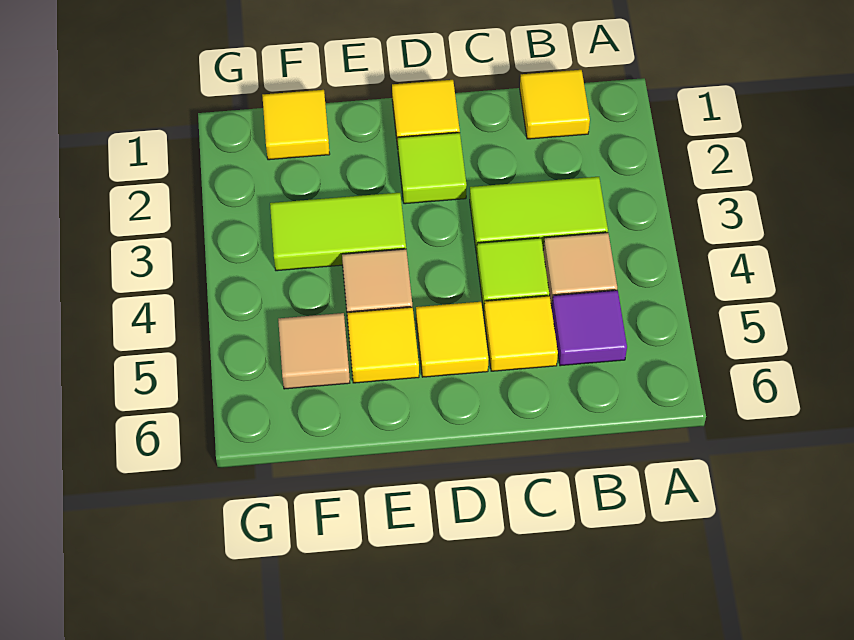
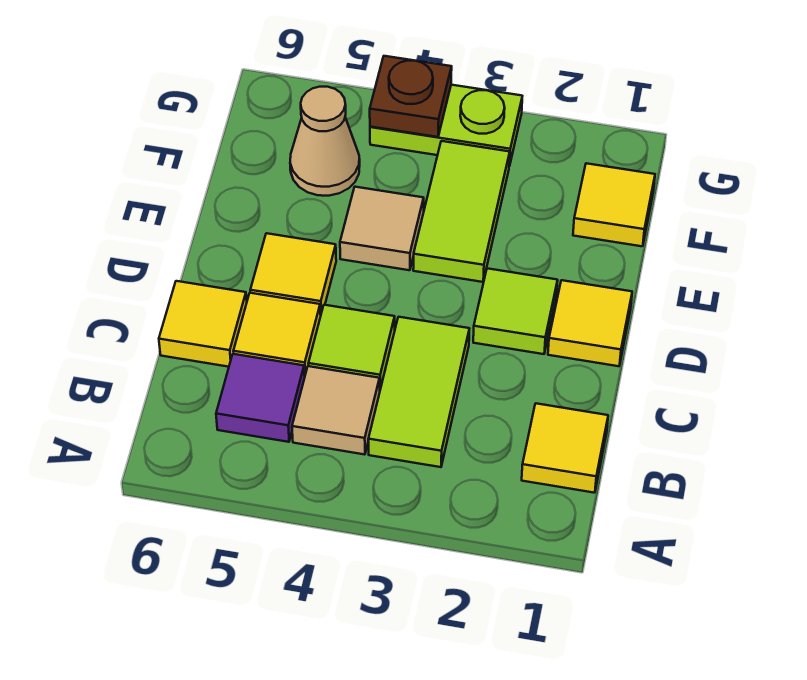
yellow 1x1 tile [347,307,419,383] -> yellow 1x1 tile moved to [159,281,247,367]
tan 1x1 tile [278,313,350,389] -> tan 1x1 cone [290,87,360,196]
none -> lime 1x2 plate [370,85,522,166]
none -> brown 1x1 plate [370,56,452,137]

